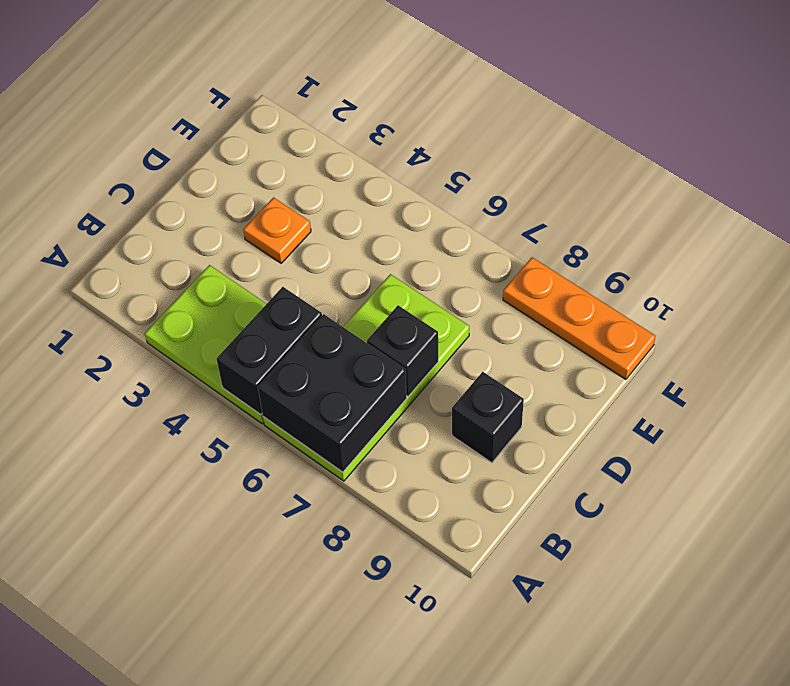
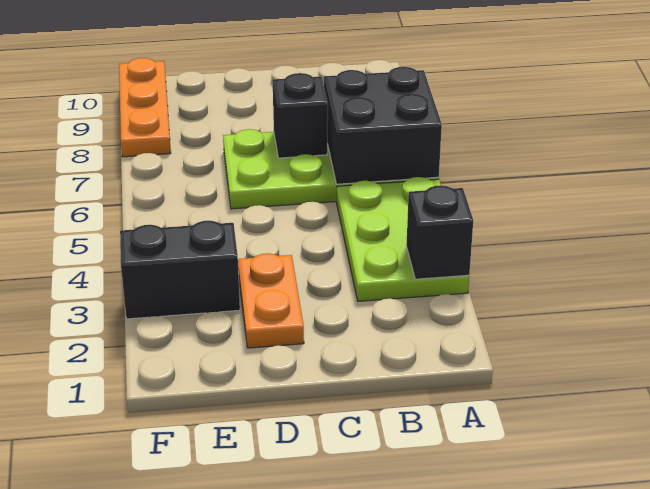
black 1x2 brick [217,287,322,414] -> black 1x2 brick moved to [120,221,240,319]
black 1x1 brick [452,372,524,463] -> black 1x1 brick moved to [406,185,473,279]
orange 1x1 plate [243,198,311,263] -> orange 1x2 plate [238,253,304,348]

